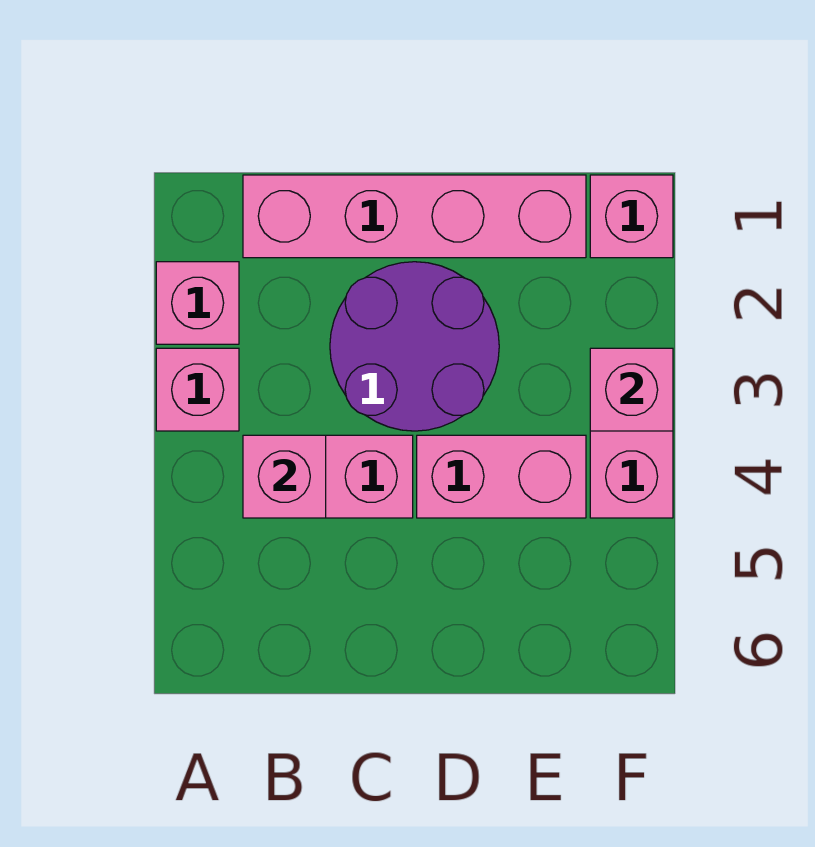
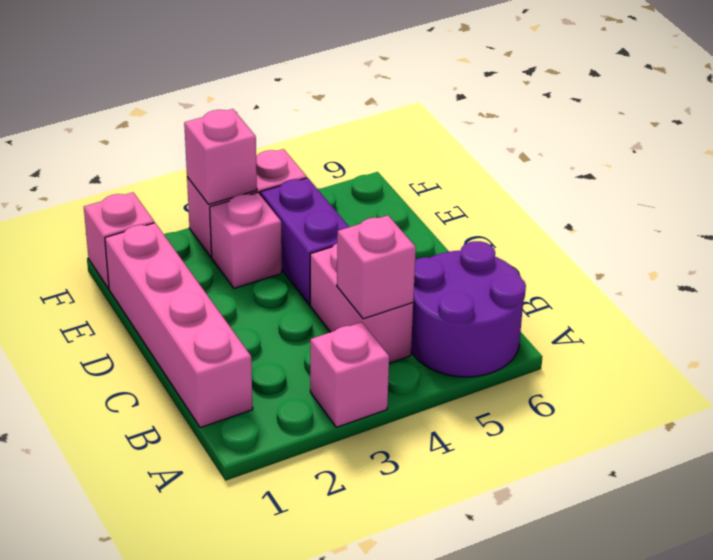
pink 1x1 brick [156,262,239,344] -> pink 1x1 brick moved to [210,193,282,288]
purple 2x2 round brick [330,262,499,431] -> purple 2x2 round brick moved to [411,241,526,377]
pink 1x2 brick [417,435,586,518] -> purple 1x2 brick [260,178,349,305]

